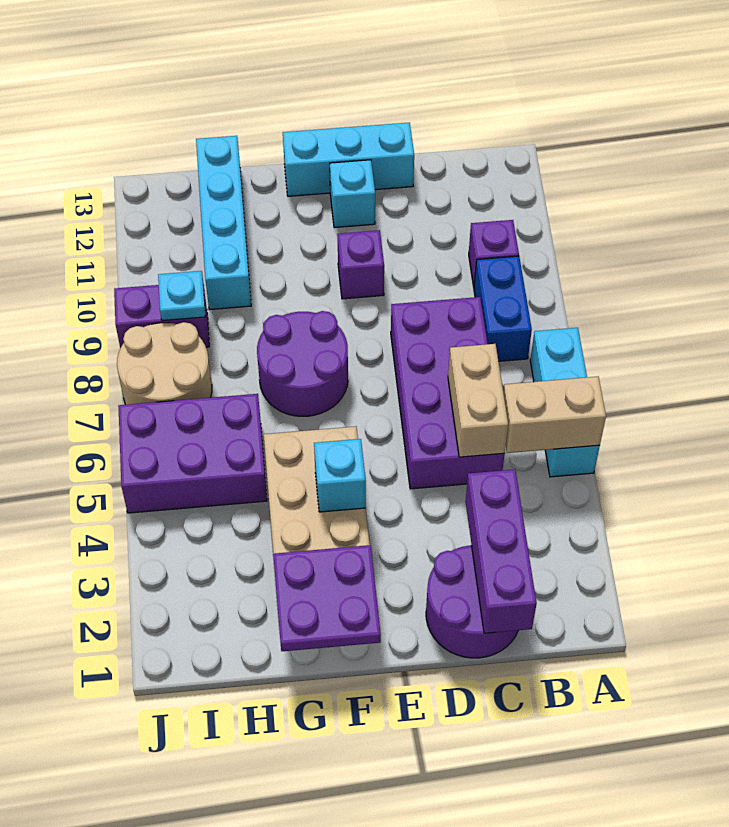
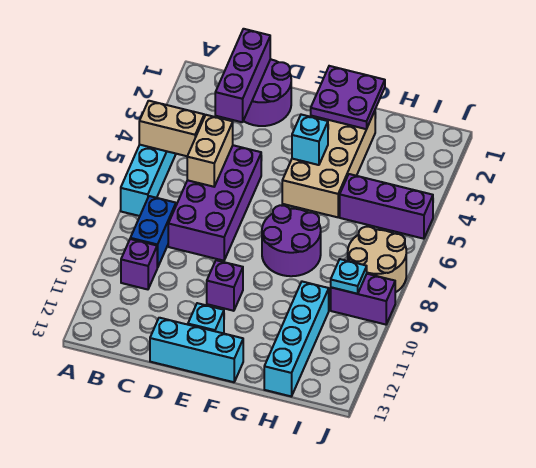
purple 2x3 brick [118,394,267,513] -> purple 1x3 brick [340,174,433,239]

